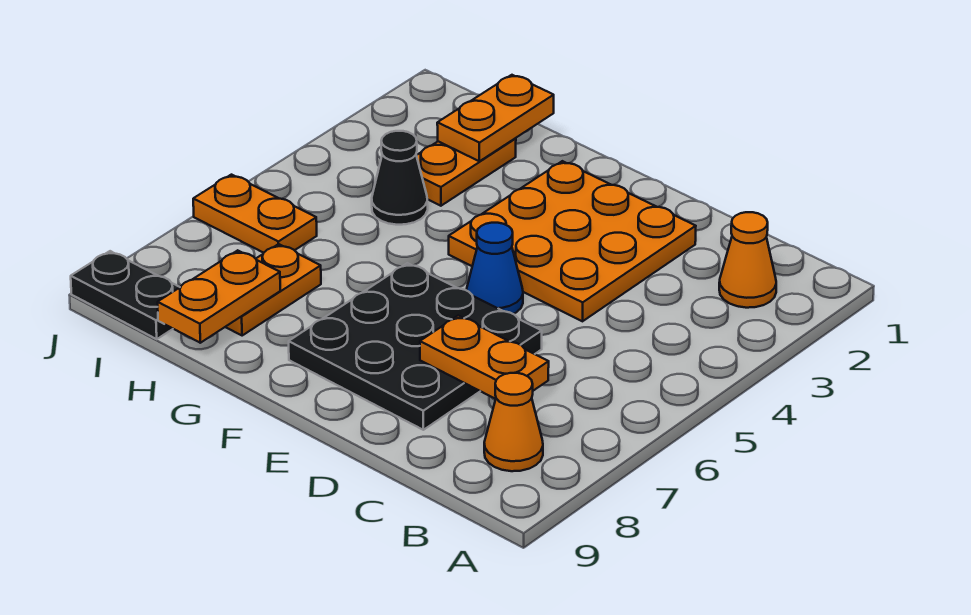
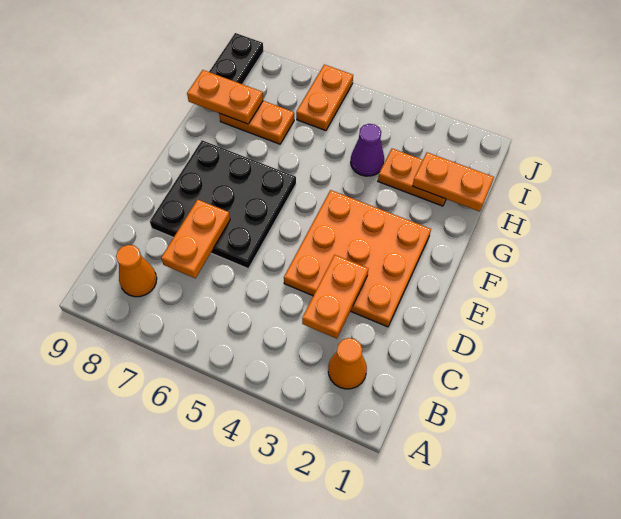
none -> orange 1x2 plate [302,255,368,339]
blue 1x1 cone [466,223,523,314] -> none
black 1x1 cone [372,131,428,225] -> purple 1x1 cone [351,124,384,176]

